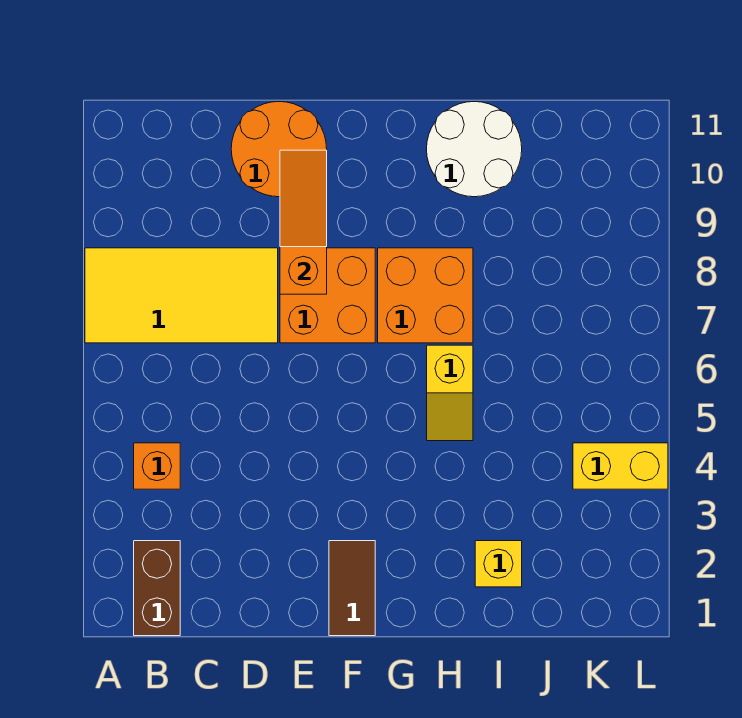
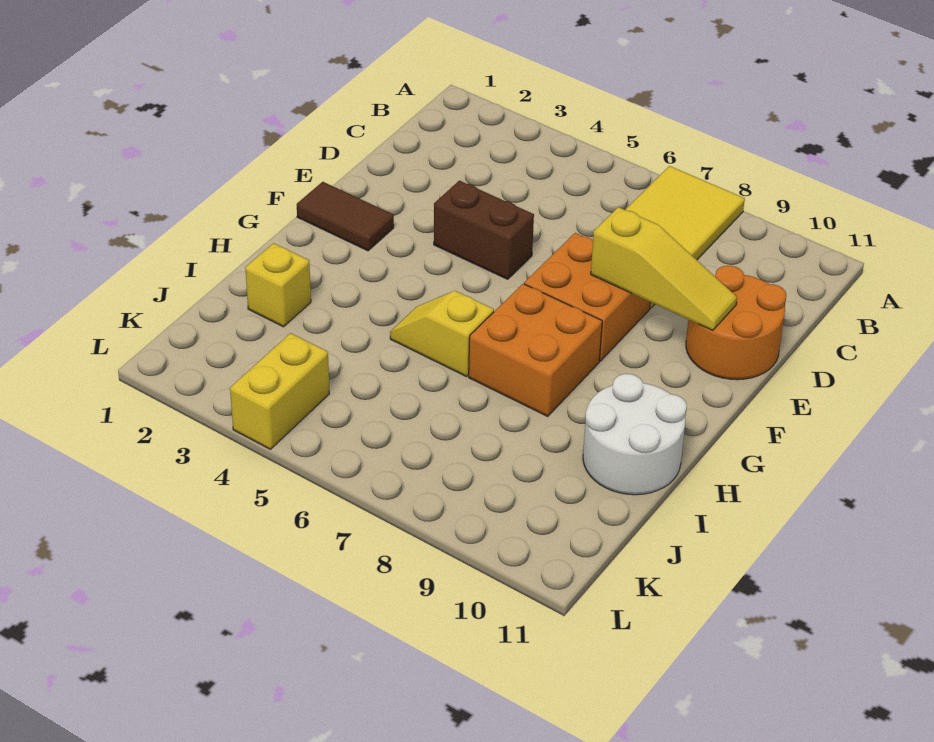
brown 1x2 brick [134,541,180,636] -> brown 1x2 brick moved to [434,181,534,279]
orange 1x1 brick [134,443,180,489] -> none
orange 1x3 slope [280,150,327,294] -> yellow 1x3 slope [591,207,737,330]

